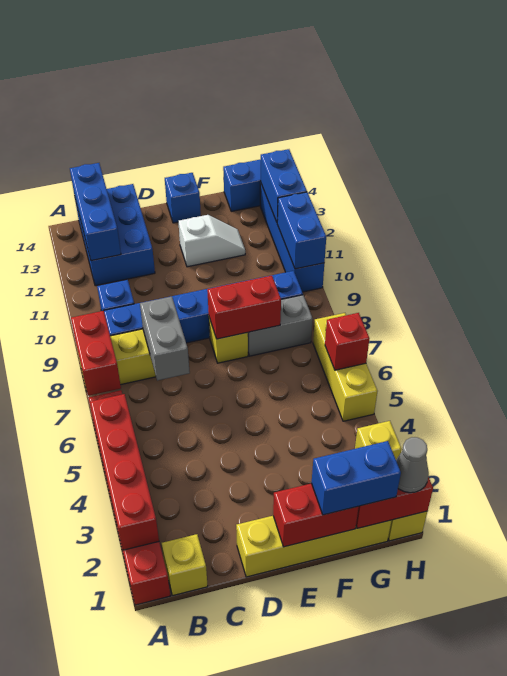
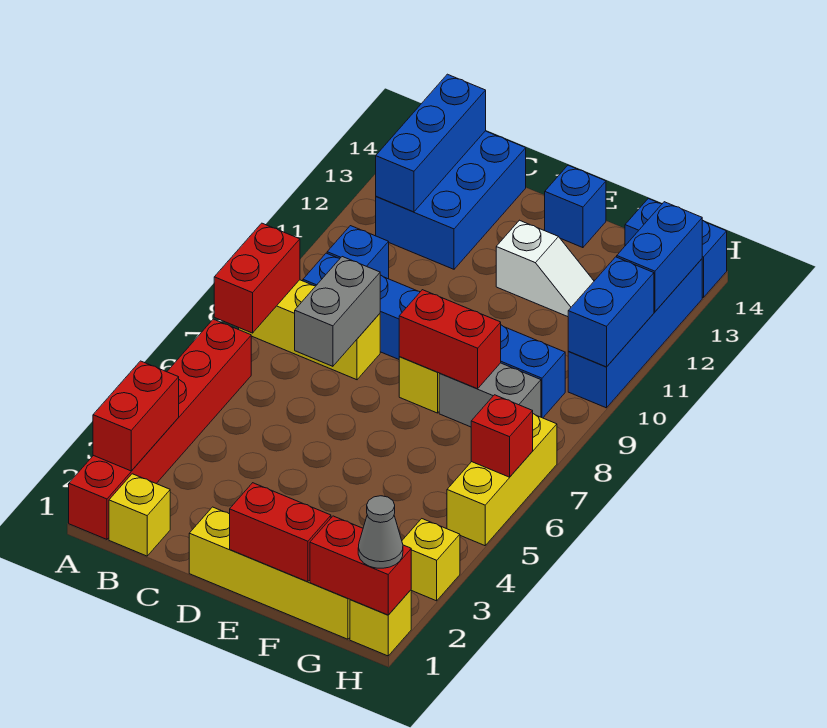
red 1x4 brick [90,394,159,550] -> red 1x2 brick [93,361,179,471]
blue 1x2 brick [312,441,401,515] -> none

